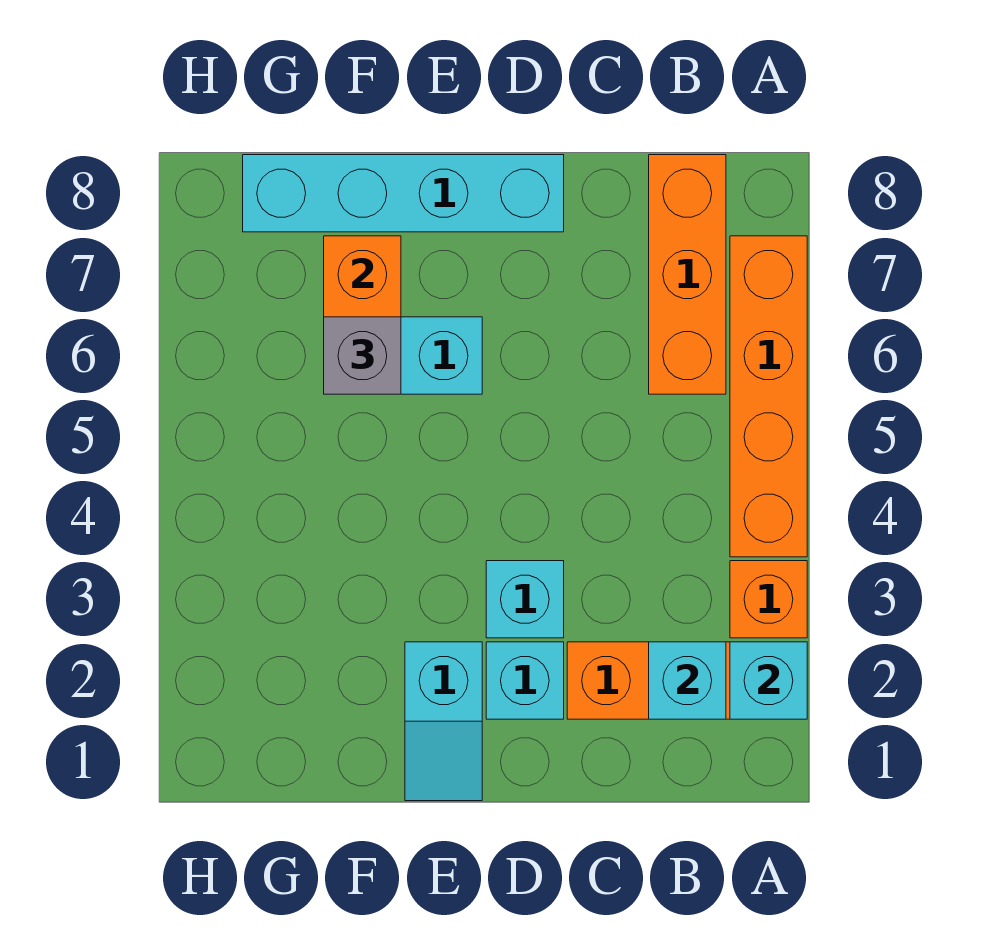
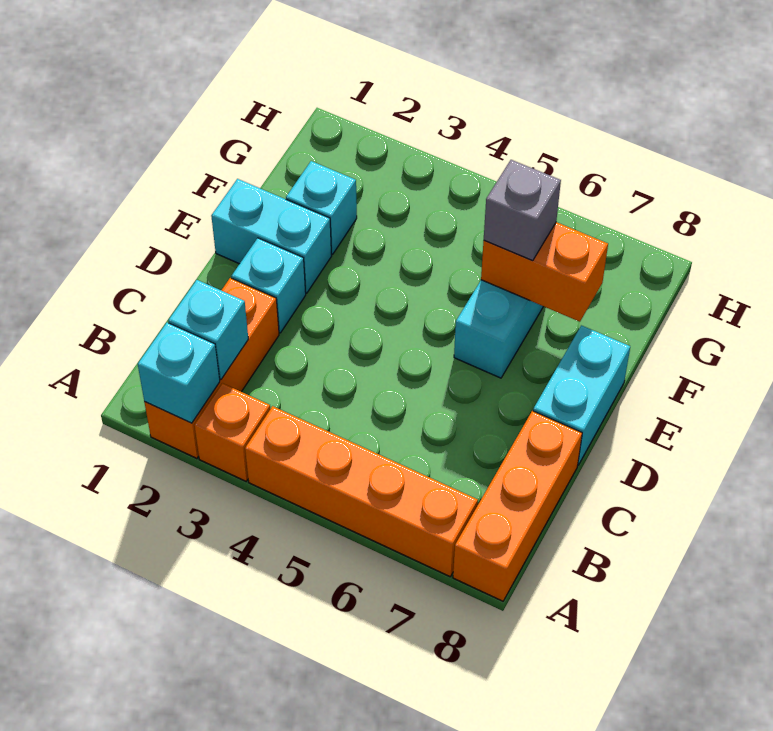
orange 1x3 brick [649,155,726,394] -> orange 1x3 brick turned to [453,411,582,601]
cyan 1x1 brick [486,561,564,638] -> cyan 1x1 brick moved to [286,161,357,254]
cyan 1x4 brick [243,155,564,232] -> cyan 1x2 brick [533,325,630,465]
cyan 1x2 slope [405,642,482,801] -> cyan 1x2 brick [211,179,332,293]

